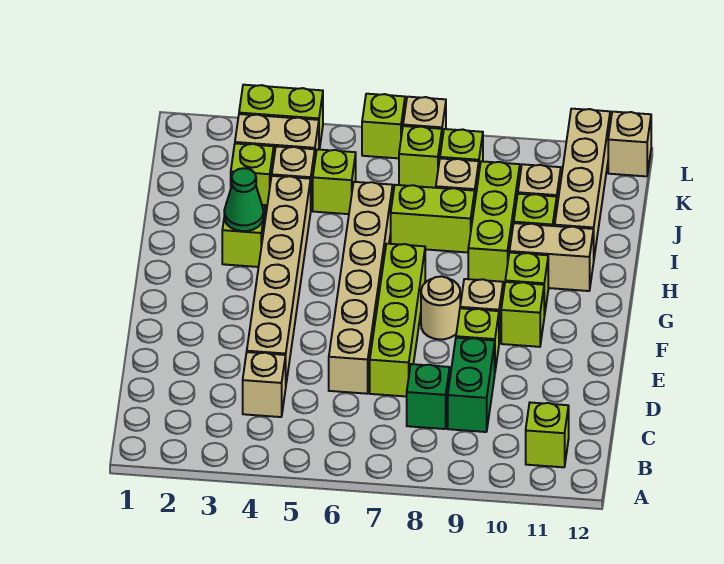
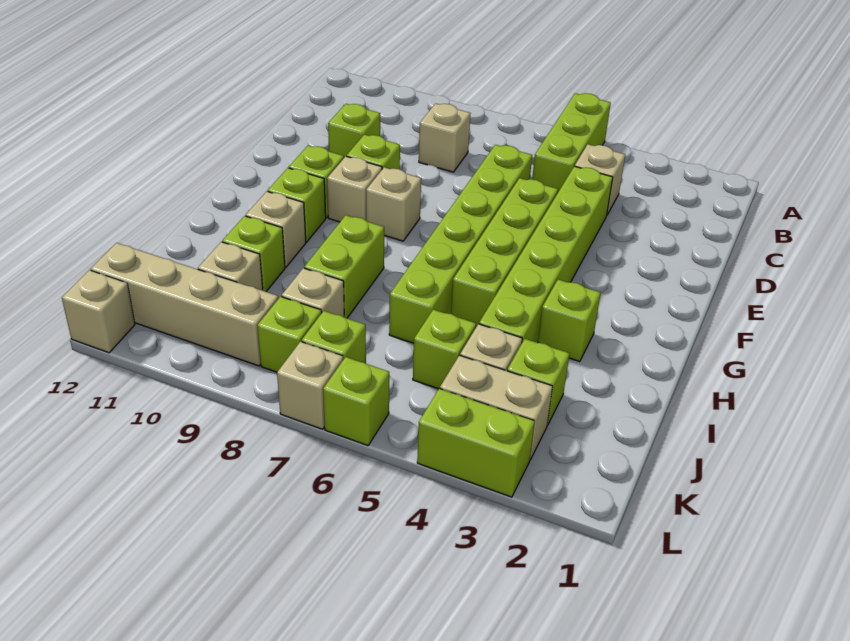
lime 1x1 brick [526,403,569,467] -> lime 1x1 brick moved to [328,104,380,158]
green 1x1 brick [407,364,450,429] -> tan 1x1 brick [419,103,471,172]
green 1x2 brick [448,338,495,432] -> none
tan 1x6 brick [247,176,311,383] -> lime 1x6 brick [479,166,613,343]
tan 1x6 brick [329,182,393,394] -> lime 1x6 brick [389,145,532,343]
lime 1x4 brick [370,244,425,397] -> lime 1x4 brick moved to [451,178,558,327]
tan 1x1 round brick [421,276,460,339] -> tan 1x1 brick [366,167,421,241]
green 1x1 cone [224,168,263,231] -> none
lime 1x3 brick [468,161,520,285] -> lime 1x3 brick moved to [532,93,611,192]
tan 1x2 brick [510,223,594,291] -> tan 1x1 brick [246,191,306,267]
lime 1x2 brick [391,185,475,252] -> lime 1x2 brick turned to [304,215,384,318]
tan 1x4 brick [555,109,610,256] -> tan 1x4 brick turned to [90,243,278,366]

